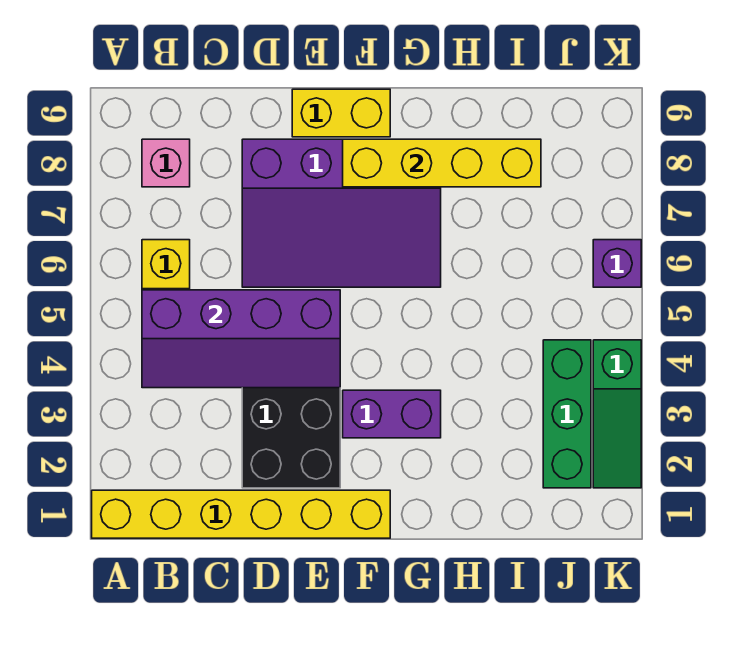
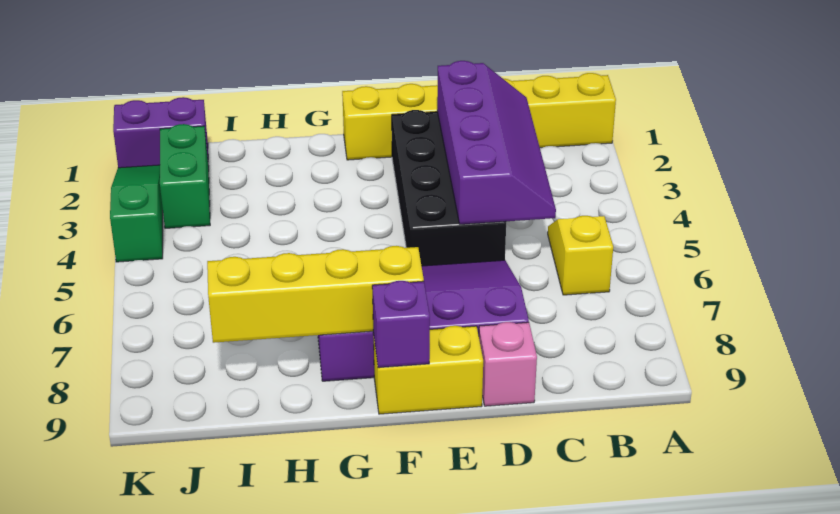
purple 2x4 slope [142,290,340,388] -> purple 2x4 slope turned to [437,61,556,224]
pink 1x1 brick [142,139,190,187] -> pink 1x1 brick moved to [479,322,537,406]
purple 1x2 brick [343,390,441,438] -> purple 1x2 brick moved to [113,97,209,168]
green 1x3 brick [543,340,591,488] -> green 1x2 brick [160,124,210,228]
purple 1x1 brick [593,240,641,287] -> purple 1x1 brick moved to [372,281,430,368]

